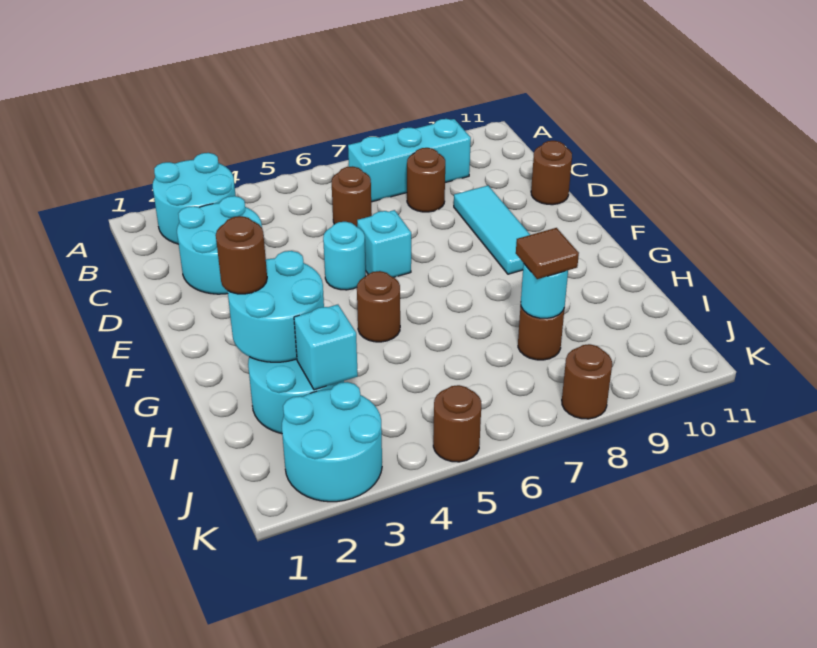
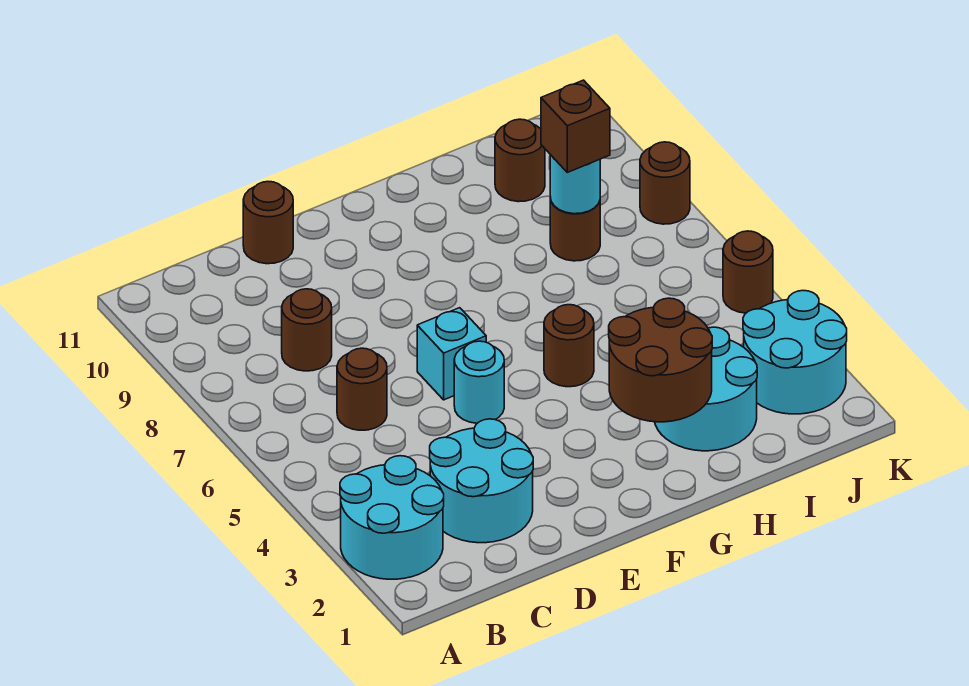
cyan 1x3 brick [348,119,471,202] -> none
cyan 1x3 tile [454,186,530,274] -> none
cyan 2x2 round brick [228,251,324,362] -> brown 2x2 round brick [609,298,712,422]
brown 1x1 round brick [216,216,267,294] -> brown 1x1 round brick moved to [495,119,545,202]
cyan 1x1 brick [294,305,358,390] -> none
brown 1x1 tile [516,228,579,279] -> brown 1x1 brick [541,80,610,172]

